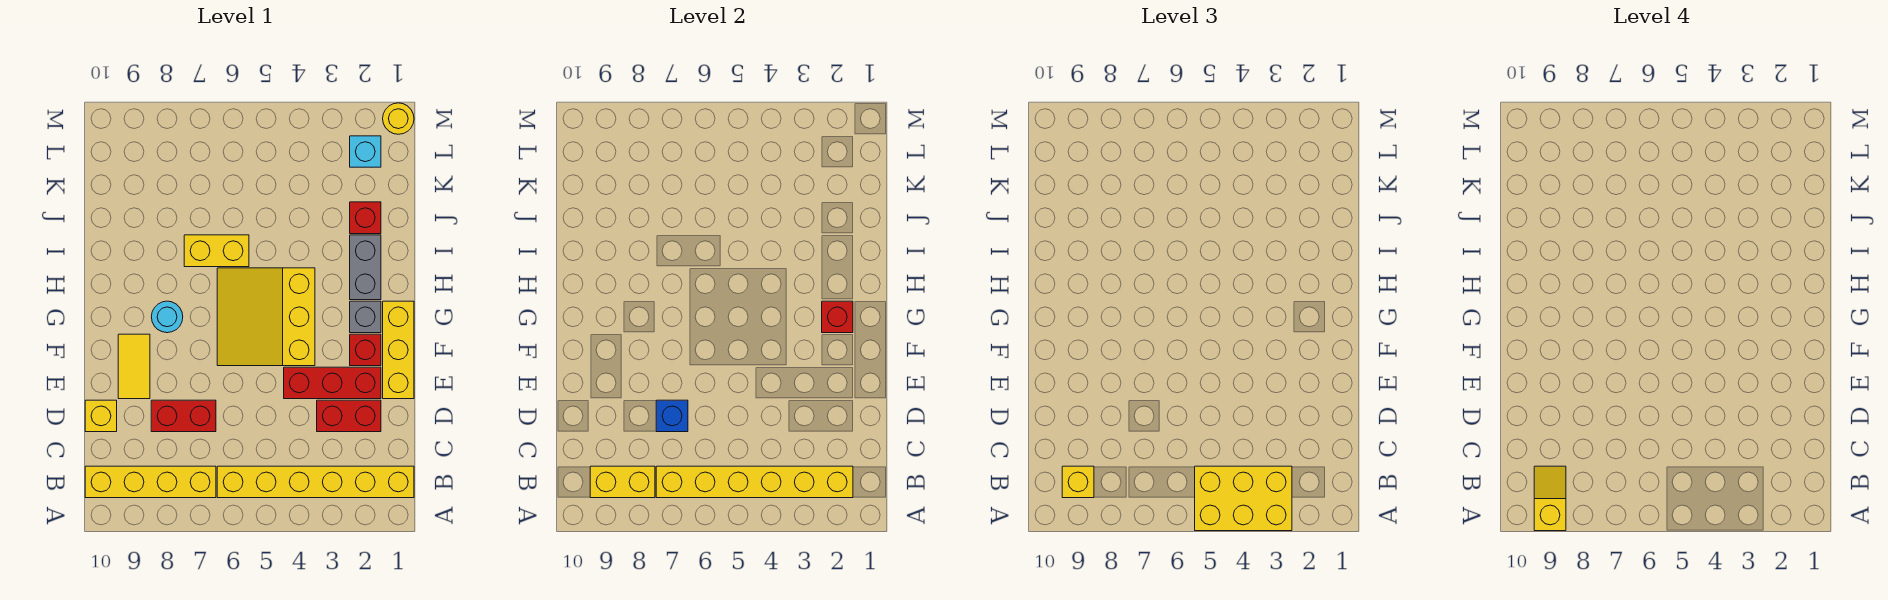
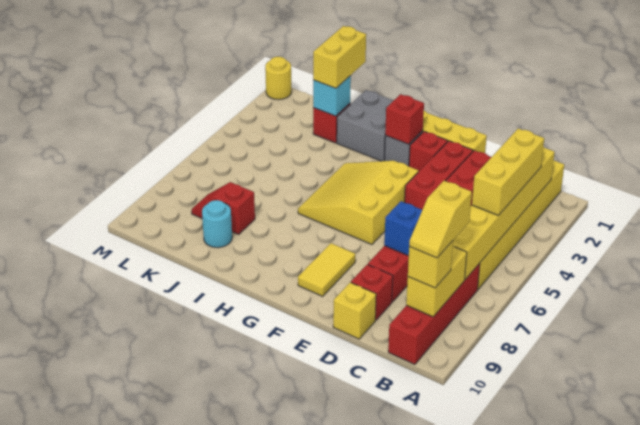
yellow 2x3 brick [1195,466,1292,531] -> yellow 1x3 brick [472,128,544,216]
yellow 1x2 slope [1534,466,1566,531] -> yellow 1x2 slope turned to [409,181,472,258]
yellow 1x4 brick [85,466,216,498] -> red 1x4 brick [388,263,480,364]
none -> red 1x1 brick [351,264,393,320]
yellow 1x2 tile [118,334,150,399] -> yellow 1x2 tile turned to [298,243,355,296]
yellow 3x3 slope [217,268,315,366] -> yellow 3x3 slope turned to [298,161,418,244]
cyan 1x1 round brick [151,301,183,333] -> cyan 1x1 round brick moved to [202,200,232,248]
grey 1x2 brick [350,235,381,300] -> grey 2x2 brick [337,90,394,161]
yellow 1x2 brick [184,235,249,267] -> yellow 1x2 brick moved to [313,26,366,88]
none -> red 1x2 slope [192,182,255,234]
cyan 1x1 brick [350,136,381,167] -> cyan 1x1 brick moved to [313,76,351,116]

